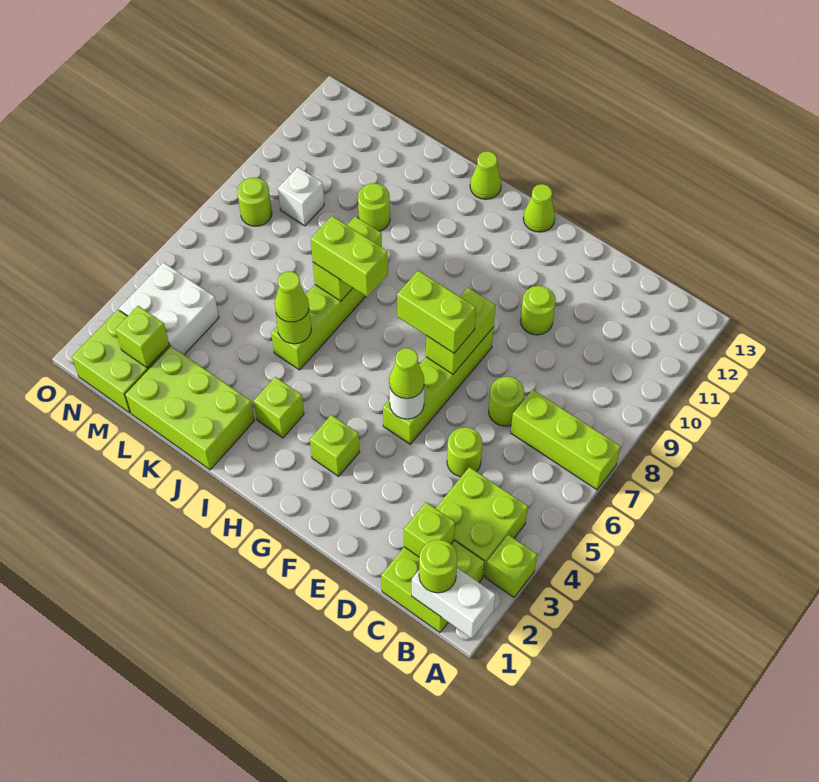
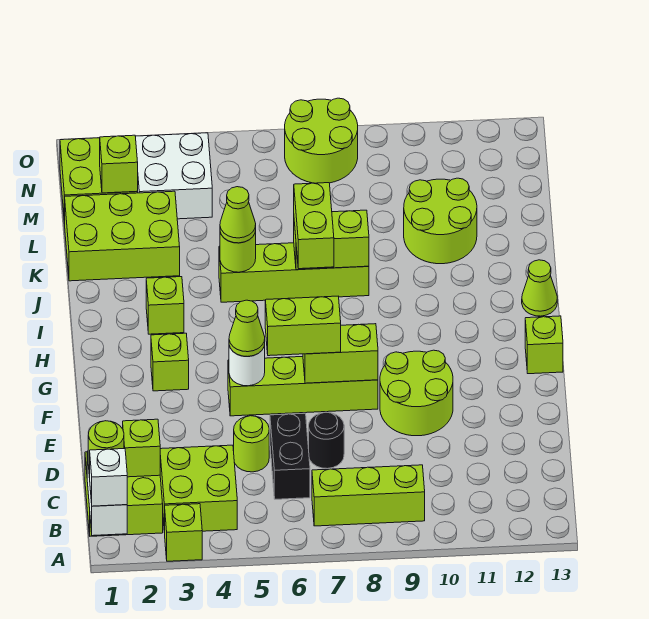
lime 1x3 brick [511,390,621,490] -> lime 1x3 brick turned to [312,465,425,526]
none -> black 1x2 brick [270,413,310,499]
lime 1x1 round brick [489,377,524,426] -> black 1x1 round brick [309,412,344,469]
lime 1x1 round brick [520,286,556,335] -> lime 2x2 round brick [380,350,453,436]
lime 1x2 brick [397,271,476,353] -> lime 1x2 brick turned to [265,296,341,356]
lime 1x1 cone [523,184,555,232] -> lime 1x1 brick [525,316,563,374]
lime 2x3 brick [125,346,255,470] -> lime 2x3 brick turned to [65,191,180,281]
lime 1x1 round brick [358,183,390,231] -> lime 2x2 round brick [404,178,477,264]
white 1x1 brick [278,167,324,226] -> white 1x1 brick moved to [90,449,127,506]
lime 1x1 round brick [237,178,272,226] -> lime 2x2 round brick [285,98,358,183]

